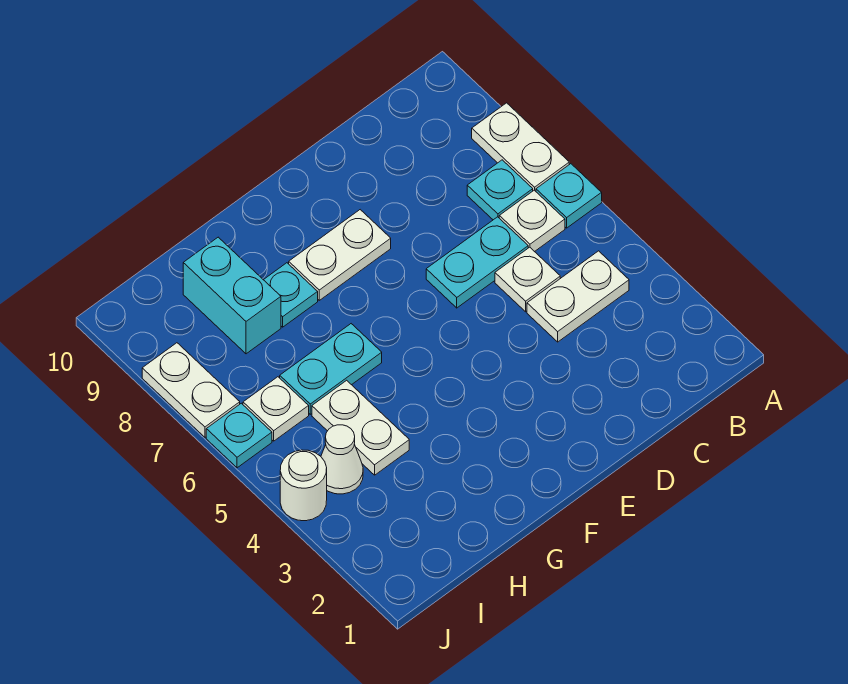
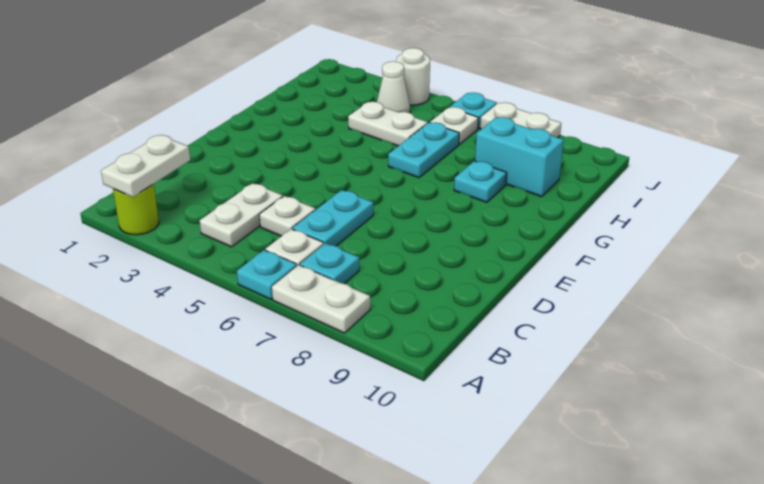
none -> lime 1x1 round brick [113,184,159,235]
white 1x2 plate [289,210,391,300] -> white 1x2 plate moved to [101,135,190,197]

